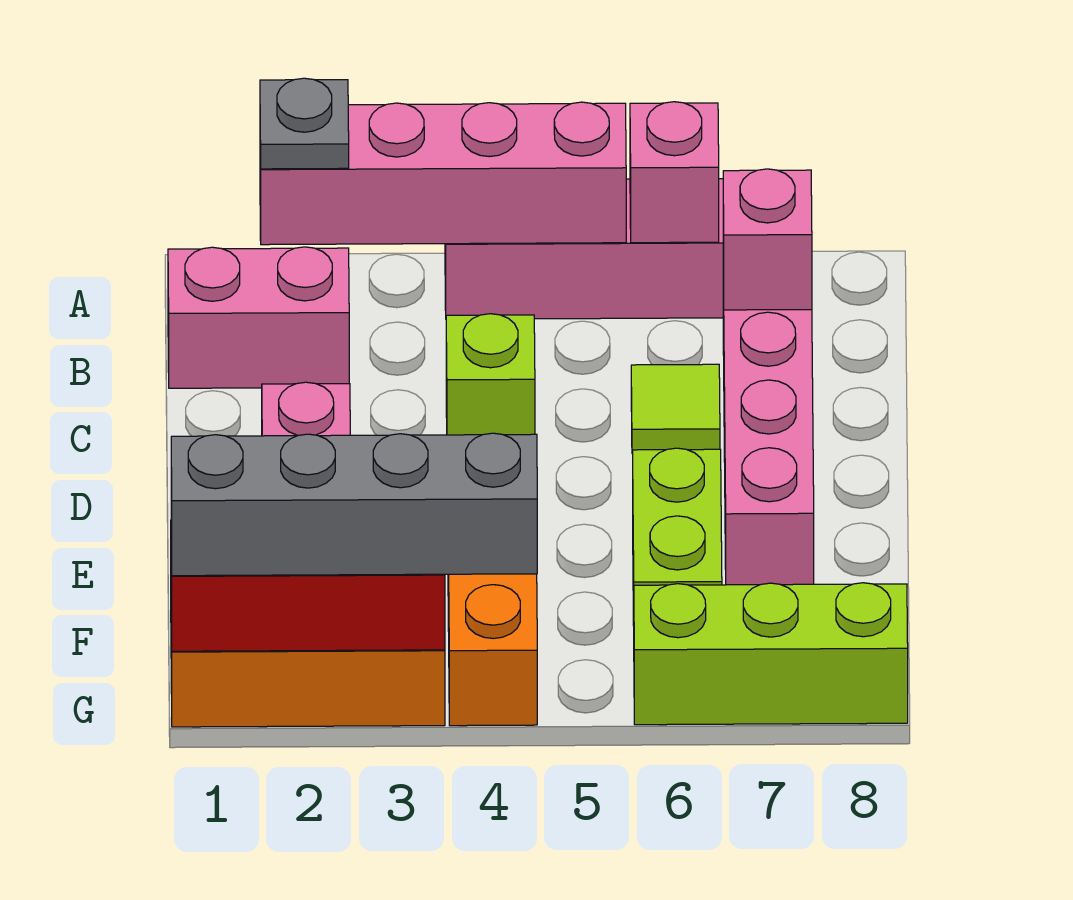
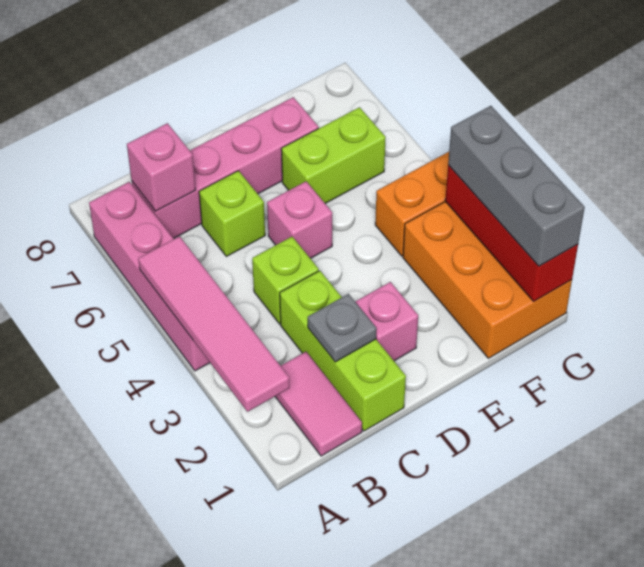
pink 1x4 brick [260,102,626,245] -> pink 1x4 tile [138,236,290,412]
grey 1x1 plate [260,78,349,169] -> grey 1x1 plate moved to [308,294,377,362]
pink 1x1 brick [630,102,719,243] -> pink 1x1 brick moved to [267,181,332,258]
pink 1x2 brick [168,247,349,388] -> pink 1x2 tile [275,352,362,456]
lime 1x1 tile [631,364,720,454] -> lime 1x1 brick [199,171,265,256]
grey 1x4 brick [171,433,537,576] -> grey 1x3 brick [448,106,585,266]
lime 1x3 brick [634,583,908,725] -> lime 1x3 brick moved to [280,271,406,431]

